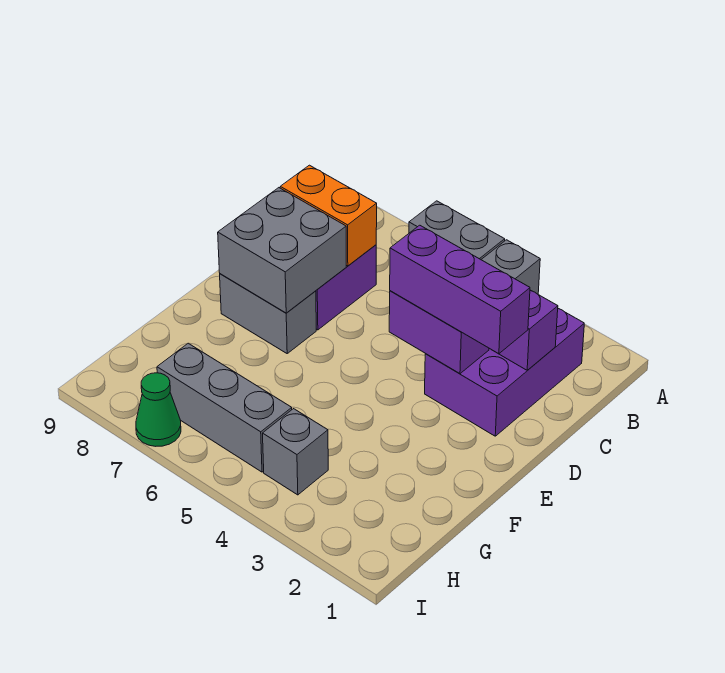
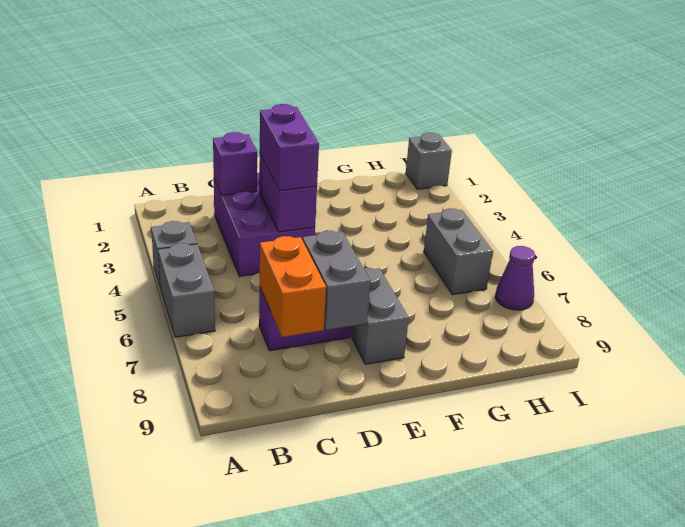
purple 2x3 brick [425,309,584,436] -> purple 2x3 brick turned to [214,173,315,276]
purple 1x3 brick [390,225,530,354] -> purple 1x2 brick [260,104,319,191]
grey 2x2 brick [218,188,346,313] -> grey 1x2 brick [303,231,371,330]
grey 1x1 brick [263,409,328,495] -> grey 1x1 brick moved to [406,133,452,189]
grey 1x3 brick [157,343,292,472] -> grey 1x2 brick [424,208,493,295]
green 1x1 cone [136,373,181,446] -> purple 1x1 cone [495,246,535,310]

